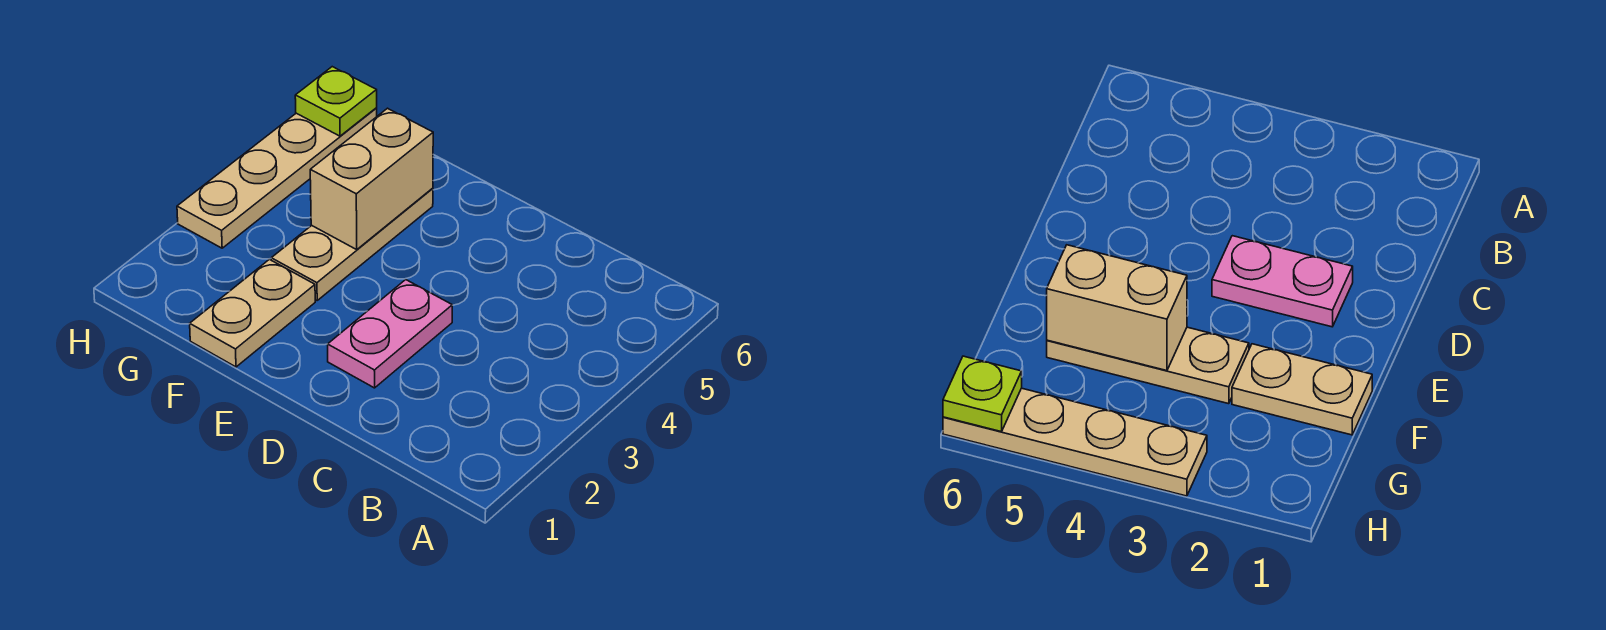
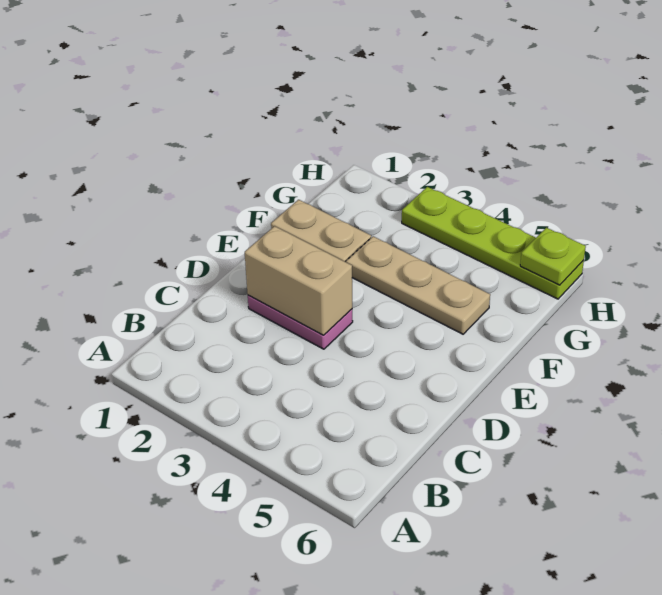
tan 1x2 brick [310,108,433,249] -> tan 1x2 brick moved to [245,226,352,335]
tan 1x4 plate [177,108,377,248] -> lime 1x4 plate [402,187,584,299]

